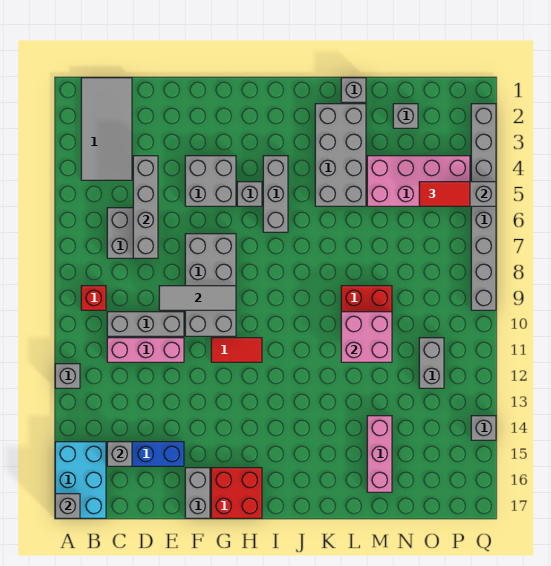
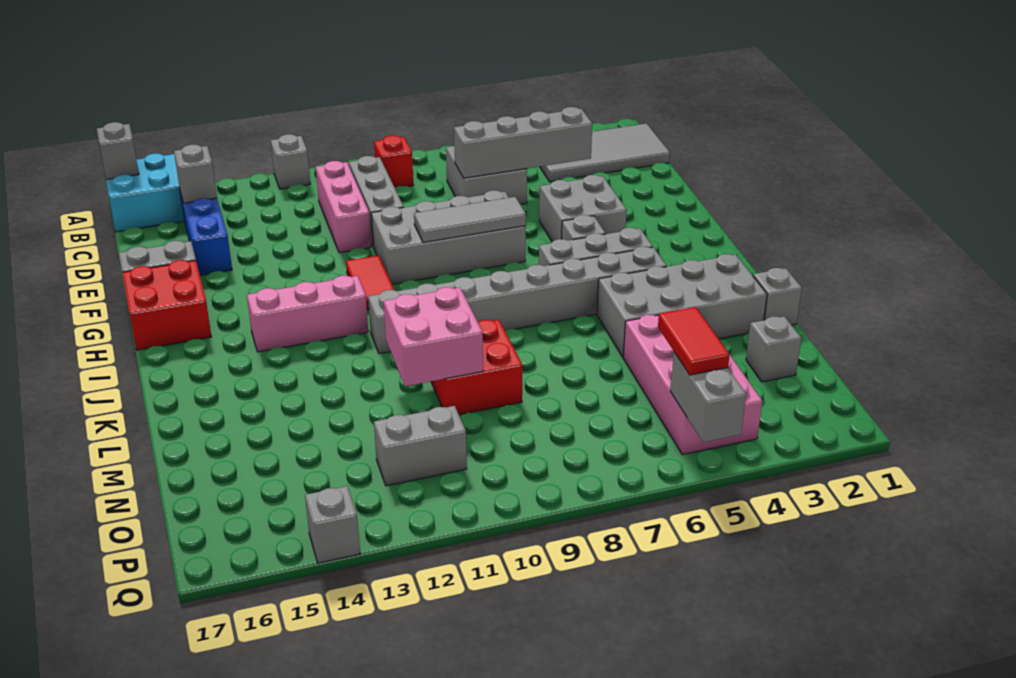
grey 1x3 tile [159,286,236,310] -> grey 1x3 tile turned to [414,197,526,242]
pink 1x3 brick [367,416,392,492] -> pink 1x3 brick moved to [247,276,368,352]
grey 1x8 brick [471,104,496,310] -> grey 1x8 brick moved to [368,247,667,354]

